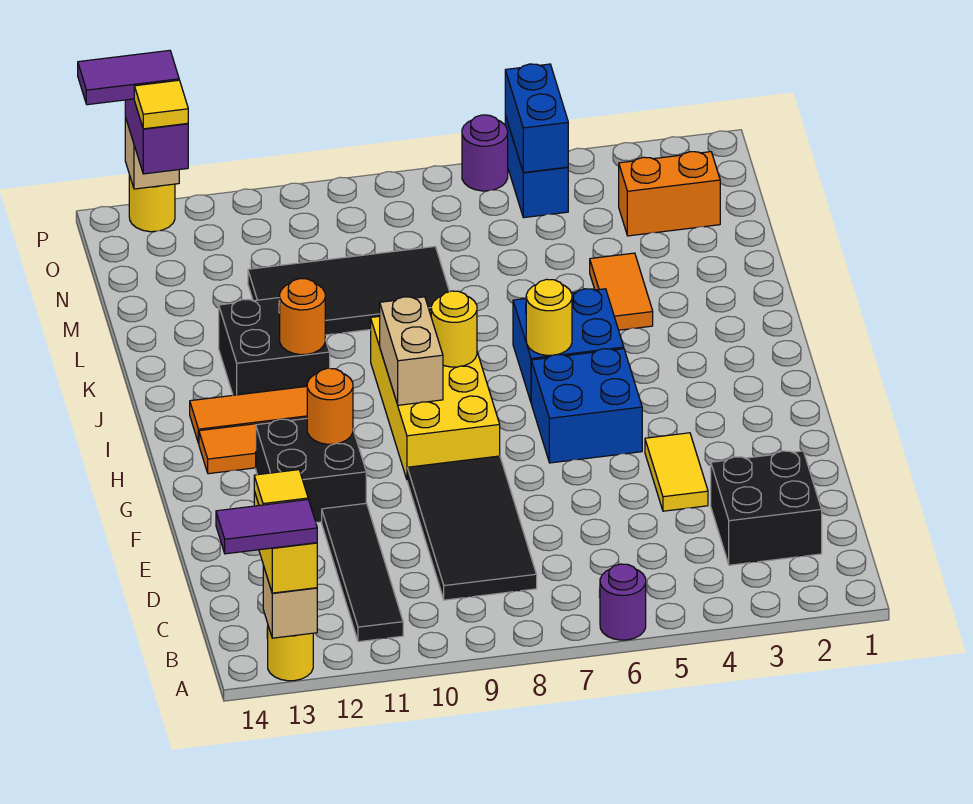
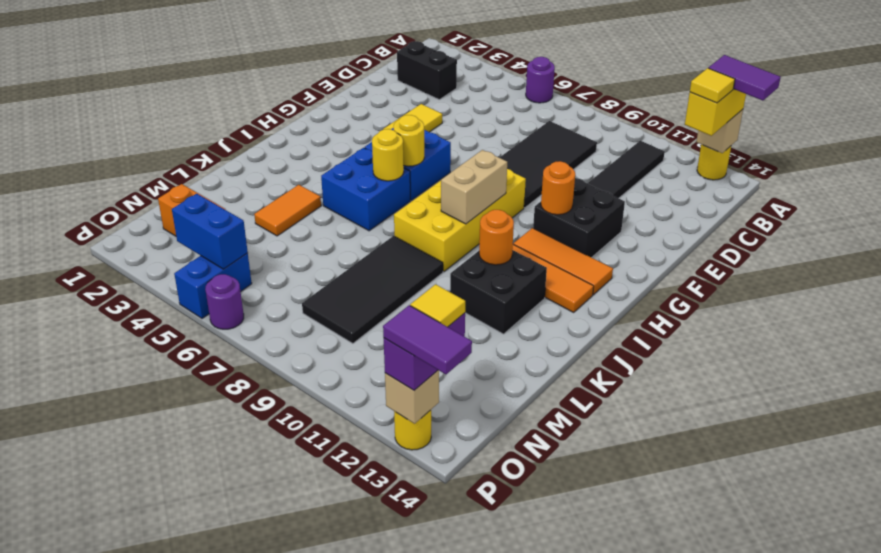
black 2x2 brick [711,451,822,565] -> black 1x2 brick [397,41,457,100]
yellow 1x1 round brick [431,291,477,367] -> yellow 1x1 round brick moved to [394,115,424,166]
black 2x4 tile [248,247,449,335] -> black 2x4 tile turned to [302,236,443,344]
blue 1x2 brick [505,64,568,173] -> blue 1x2 brick turned to [172,194,248,269]

